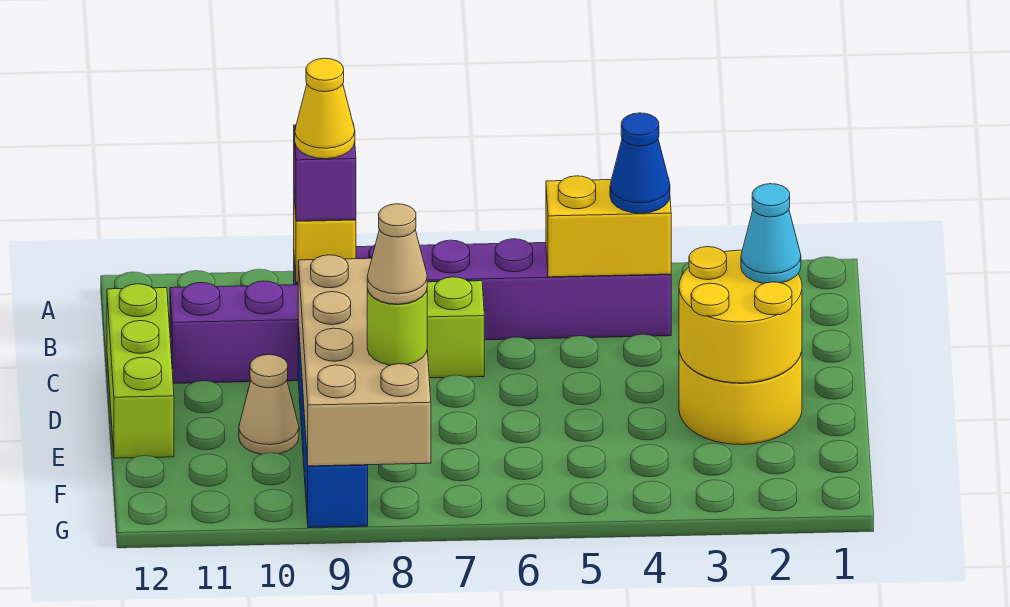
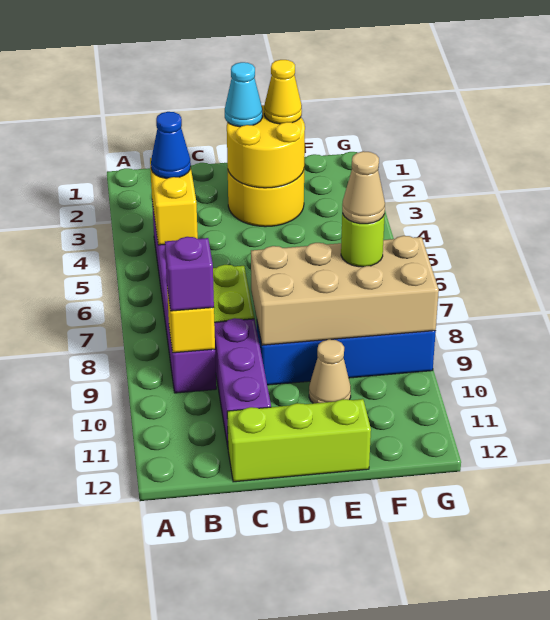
yellow 1x1 cone [295,58,355,159] -> yellow 1x1 cone moved to [264,60,302,124]

